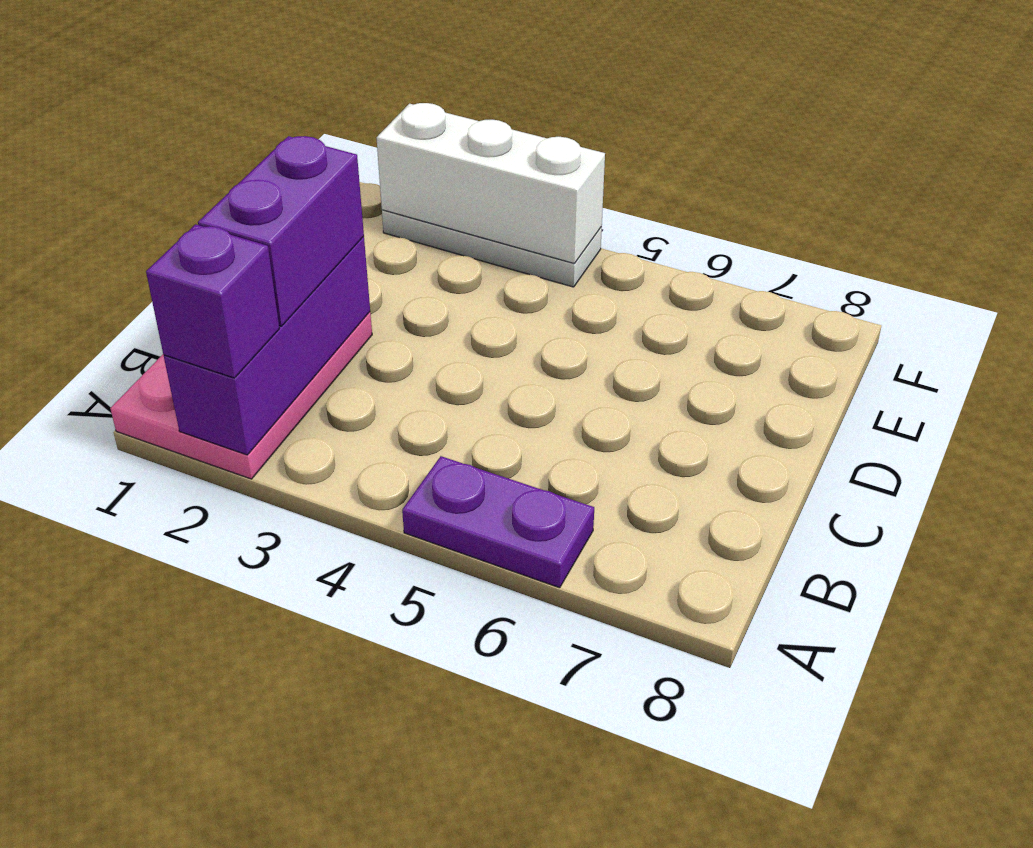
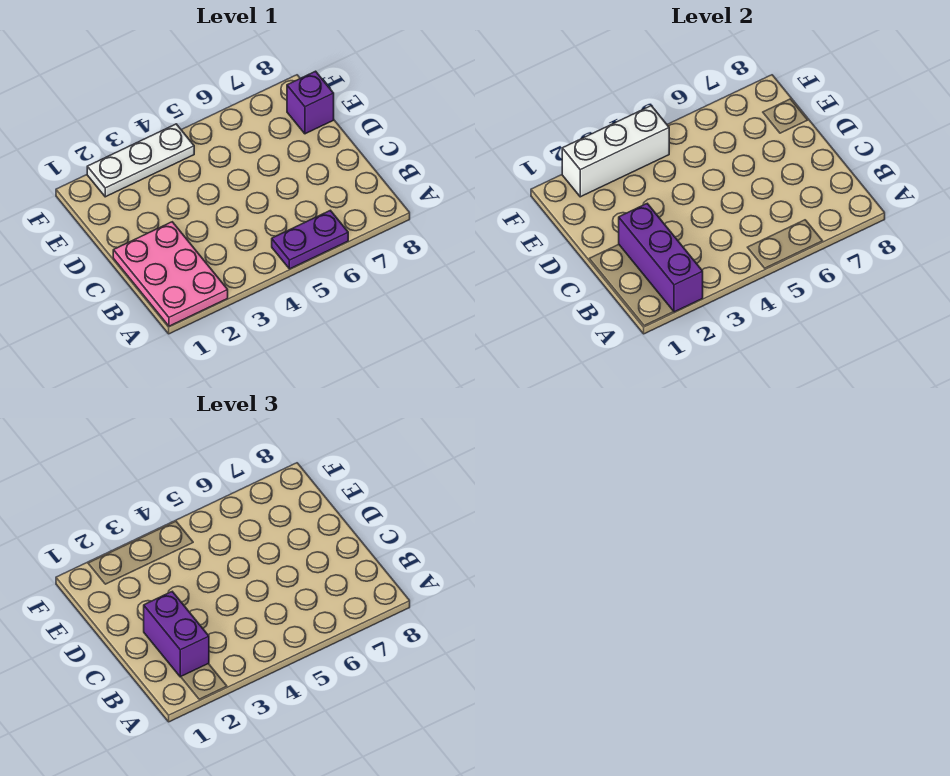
purple 1x1 brick [146,224,279,378] -> purple 1x1 brick moved to [287,71,334,134]

